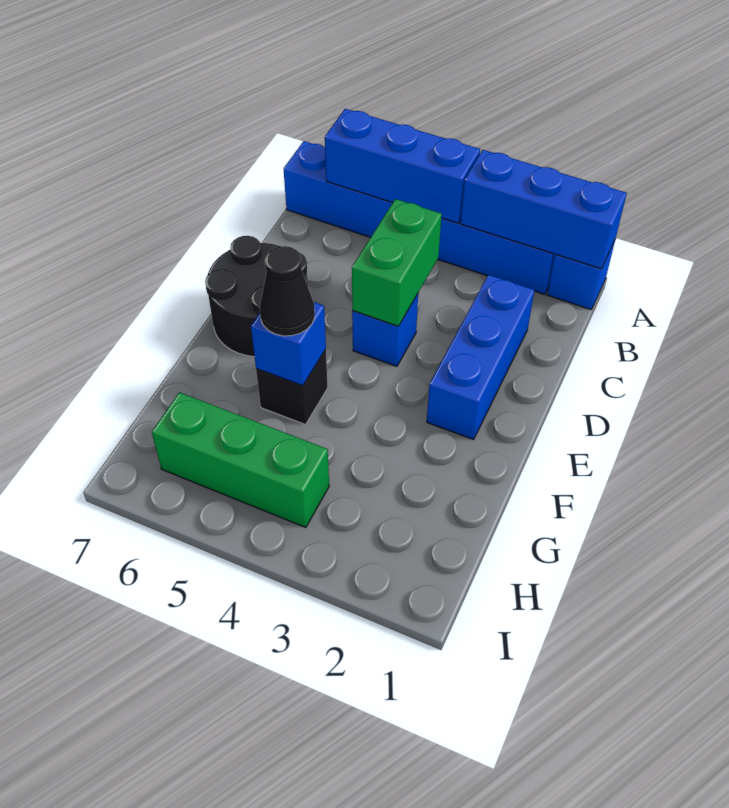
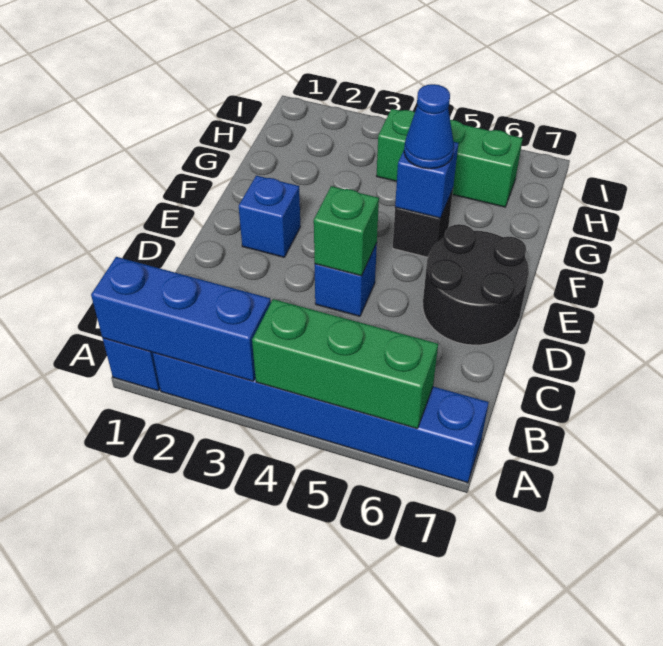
blue 1x3 brick [325,109,480,223] -> green 1x3 brick [252,299,438,429]
blue 1x3 brick [427,275,534,440] -> blue 1x1 brick [239,176,300,257]
green 1x2 brick [352,199,442,326] -> green 1x1 brick [314,186,379,276]
black 1x1 cone [260,246,315,336] -> blue 1x1 cone [404,84,454,169]

